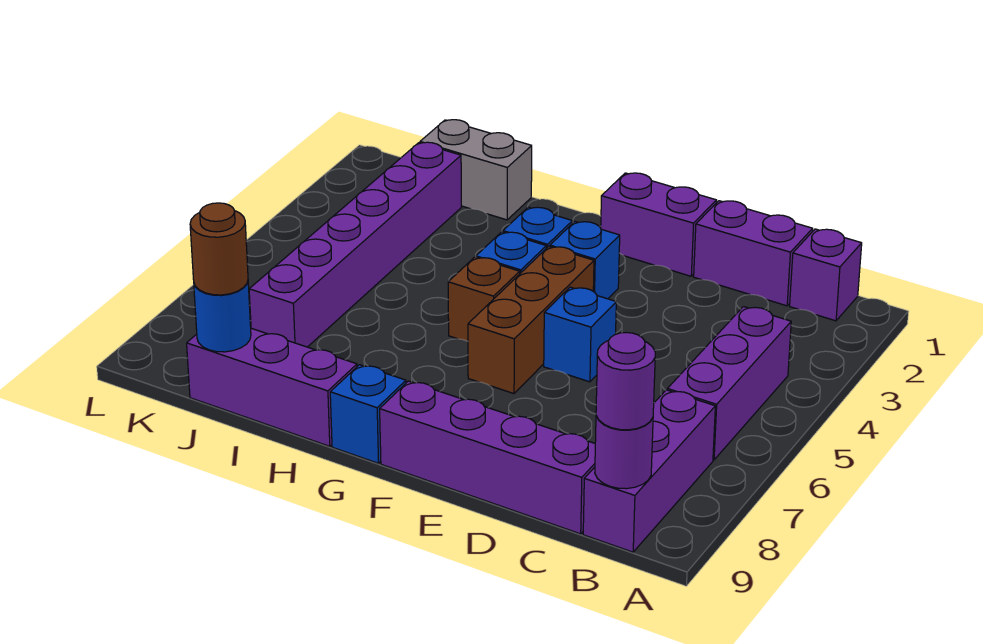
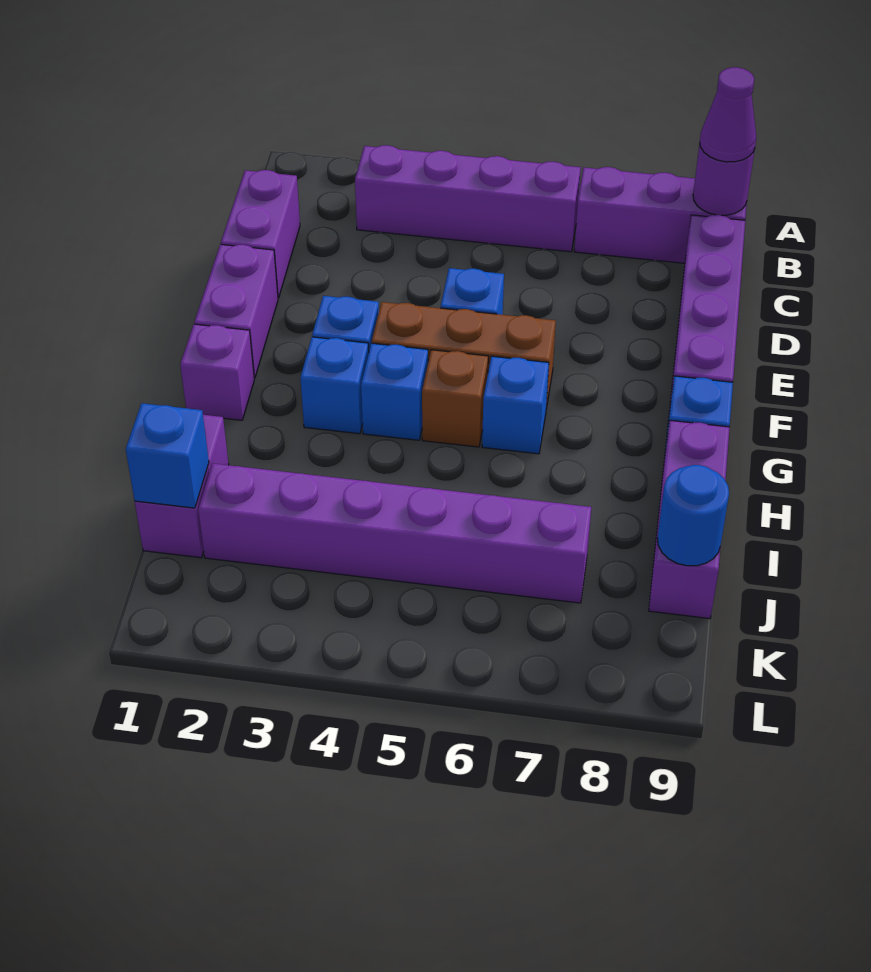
purple 1x1 brick [790,229,862,321] -> purple 1x1 brick moved to [180,324,254,420]
purple 1x3 brick [667,307,791,460] -> purple 1x4 brick [355,145,581,252]
purple 1x1 round brick [596,333,655,430] -> purple 1x1 cone [700,67,756,162]
none -> blue 1x1 brick [482,356,549,454]
grey 1x2 brick [420,120,532,220] -> purple 1x2 brick [135,415,229,558]
none -> blue 1x1 brick [126,403,209,508]
brown 1x1 round brick [190,203,248,295] -> none

